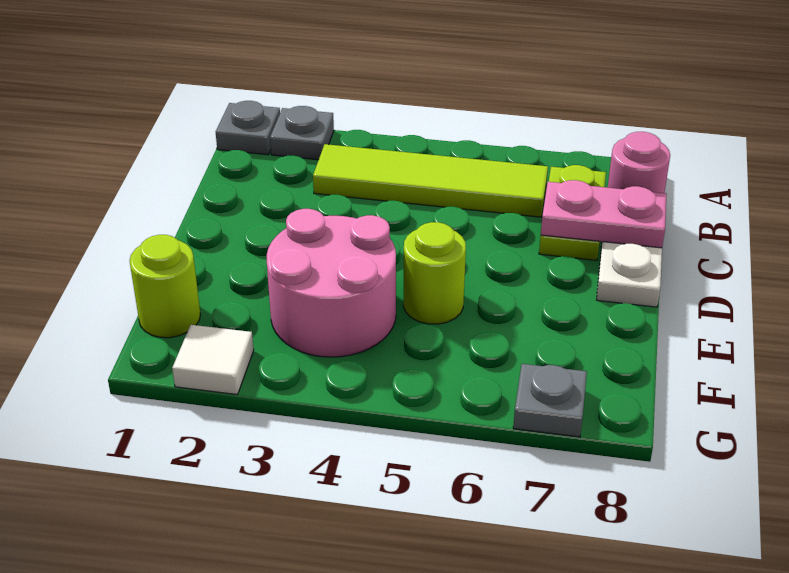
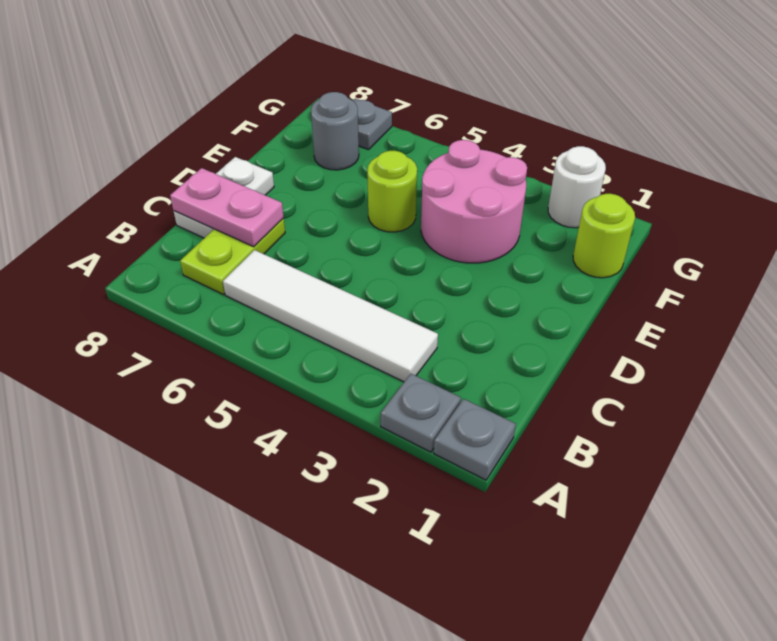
lime 1x4 tile [313,144,548,217] -> white 1x4 tile [223,250,438,382]
pink 1x1 round brick [608,132,670,193] -> none
none -> grey 1x1 round brick [311,92,359,170]
white 1x1 tile [172,325,254,395] -> white 1x1 round brick [548,146,606,228]

